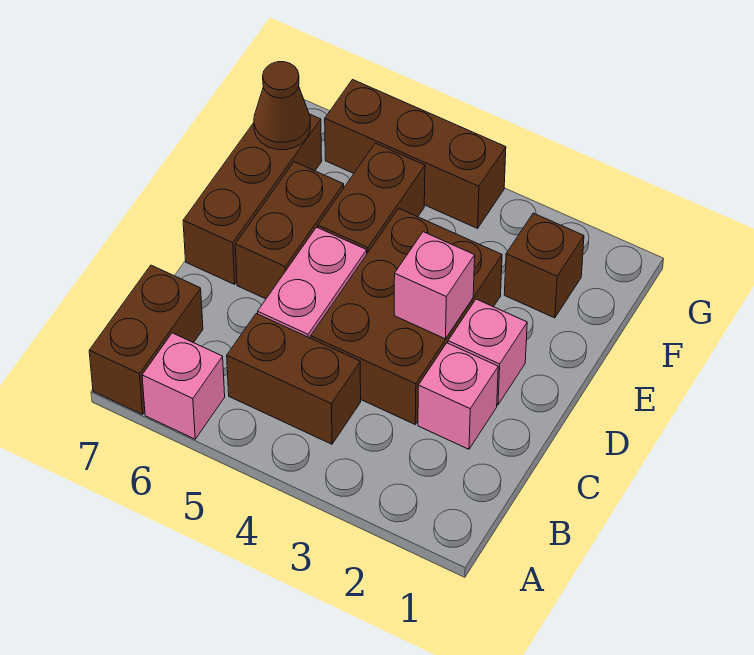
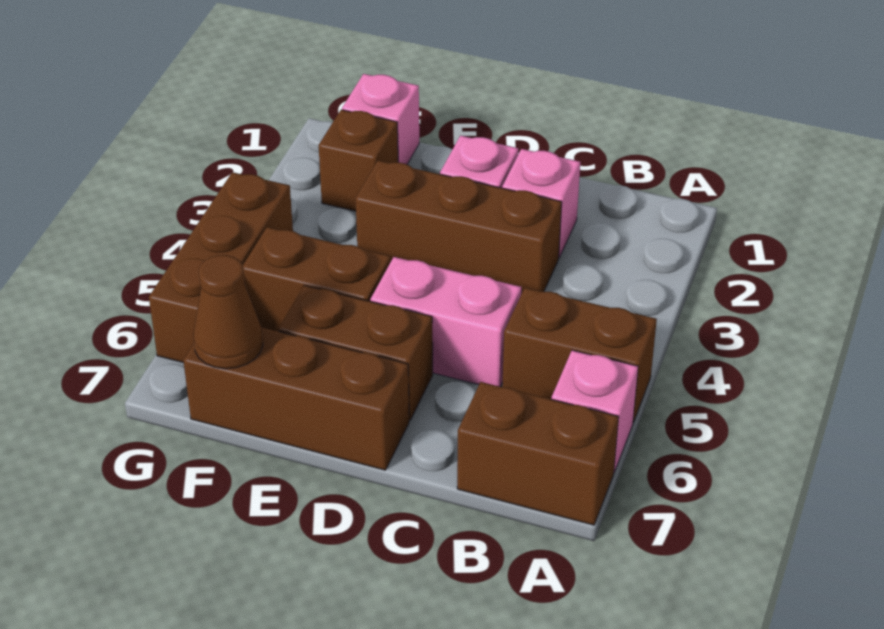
brown 1x2 brick [227,314,361,444] -> brown 1x2 brick turned to [502,288,657,422]
brown 2x3 brick [311,208,502,424] -> brown 1x3 brick [355,161,562,294]
pink 1x1 brick [394,232,475,339] -> pink 1x1 brick moved to [342,74,419,164]

